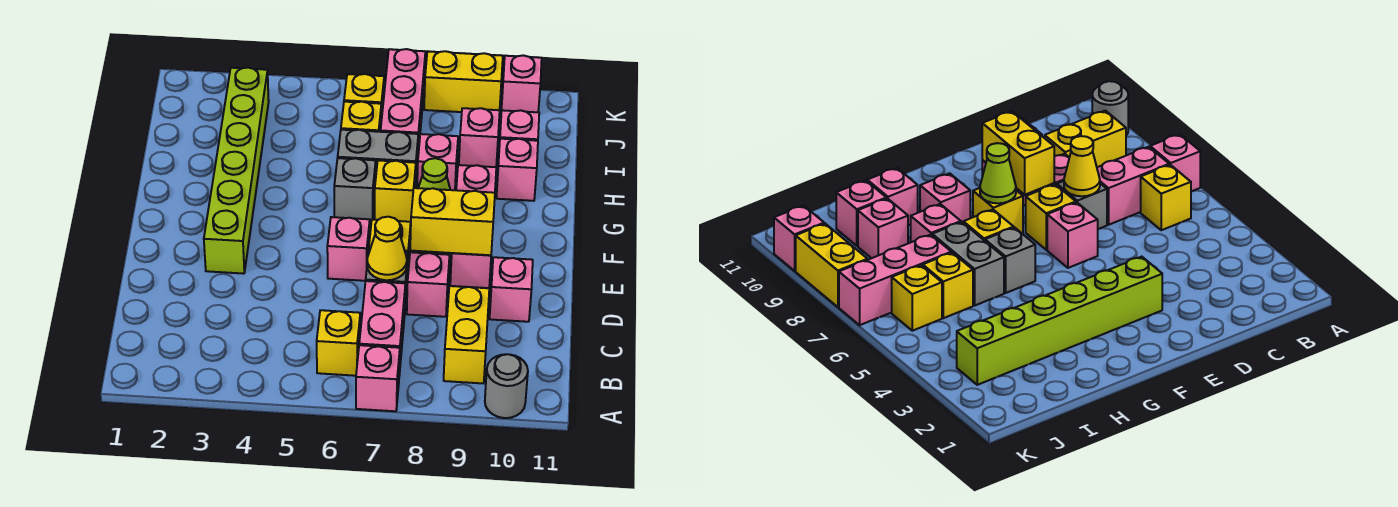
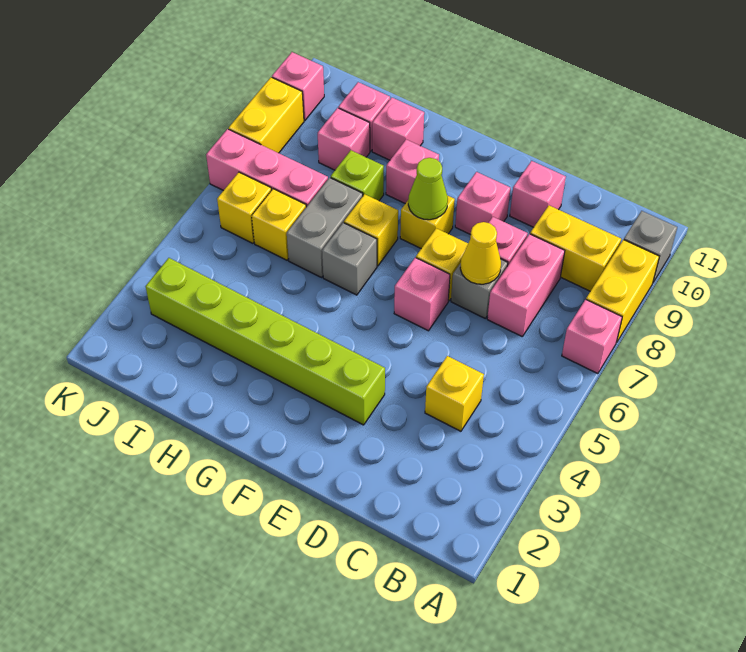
grey 1x1 round brick [485,354,528,418] -> grey 1x1 brick [624,211,677,282]
yellow 1x1 brick [317,310,360,376] -> yellow 1x1 brick moved to [425,356,484,431]
pink 1x2 brick [359,281,405,375] -> pink 1x2 brick turned to [487,234,565,336]
yellow 1x2 brick [410,188,495,255] -> yellow 1x2 brick moved to [586,240,659,343]
pink 1x1 brick [417,134,458,190] -> lime 1x1 brick [331,150,384,201]

